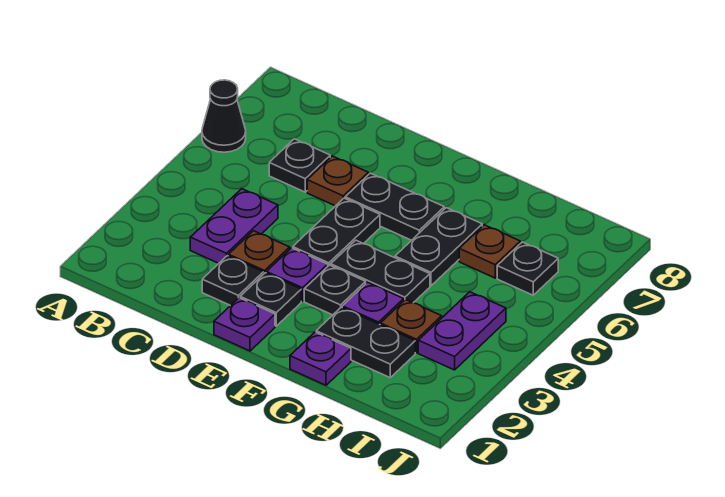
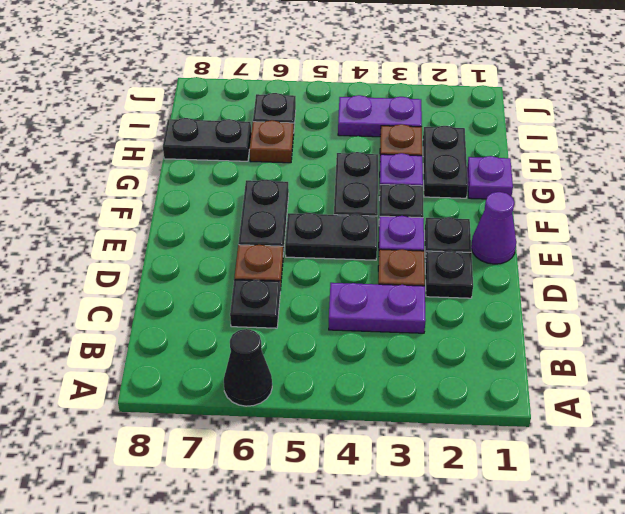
purple 1x1 plate [214,298,275,351] -> purple 1x1 cone [471,192,516,264]
black 1x2 plate [395,208,482,286] -> black 1x2 plate moved to [163,118,251,161]

